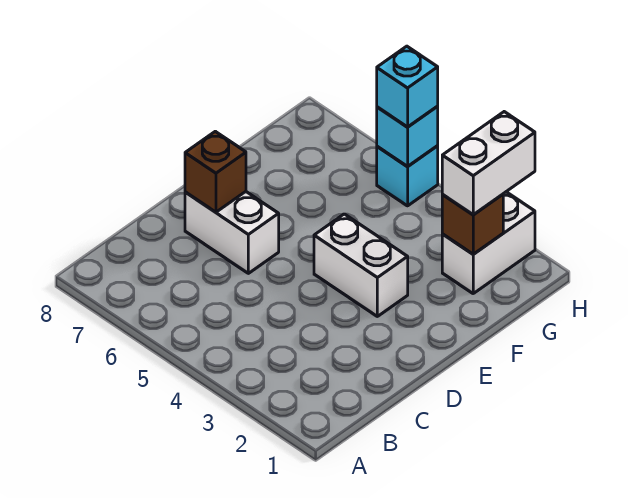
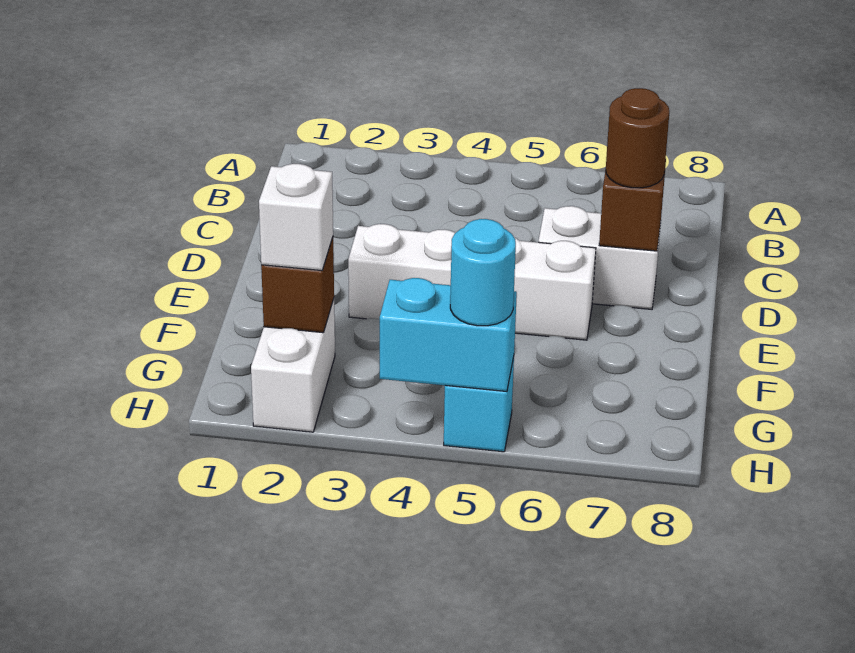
none -> brown 1x1 round brick [606,88,669,188]
white 1x2 brick [314,214,408,316] -> white 1x4 brick [348,224,596,340]
white 1x2 brick [442,112,535,215] -> white 1x1 brick [259,164,333,271]
cyan 1x1 brick [377,107,438,166] -> cyan 1x2 brick [380,278,517,392]
cyan 1x1 brick [377,46,438,127] -> cyan 1x1 round brick [450,219,516,326]

